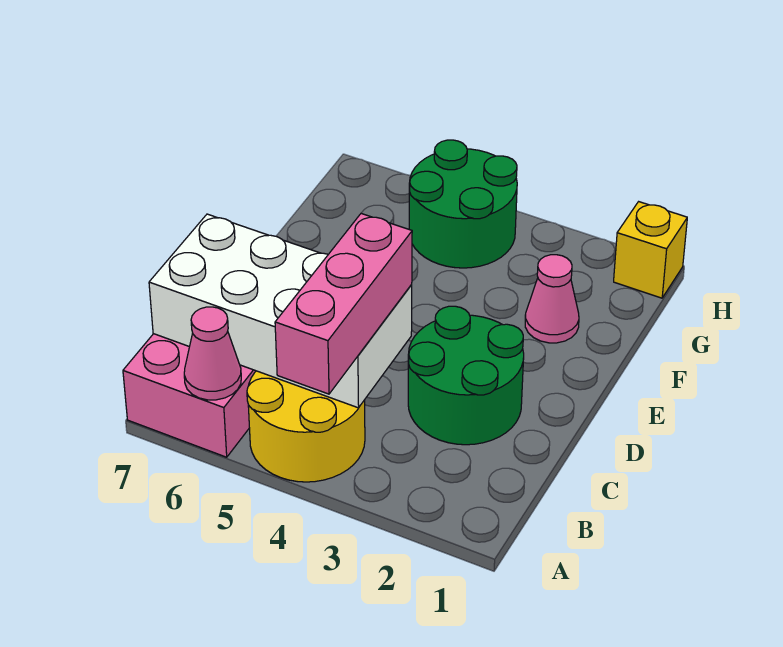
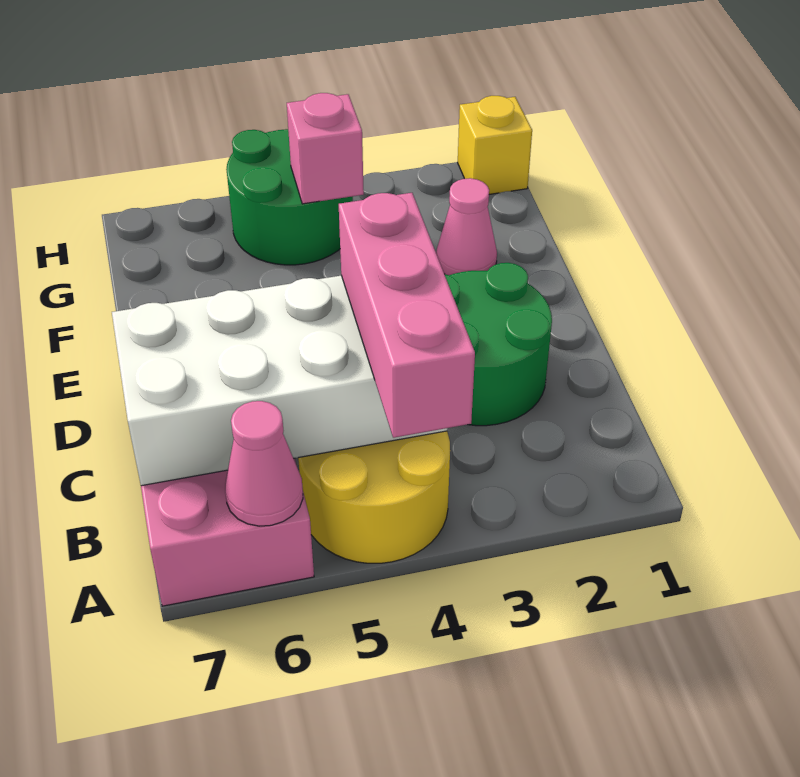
none -> pink 1x1 brick [287,93,364,204]

